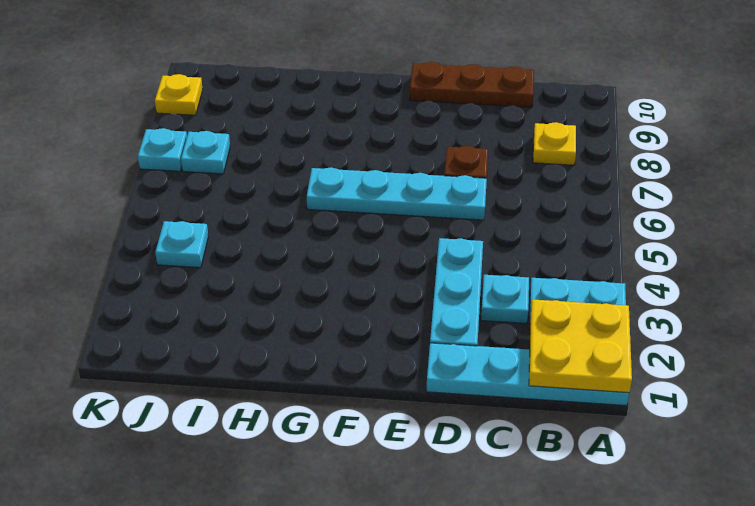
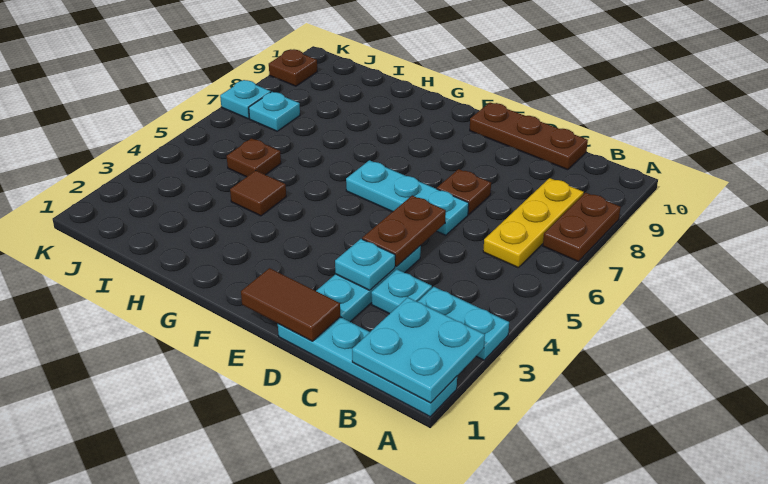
yellow 2x2 plate [529,299,632,393] -> cyan 2x2 plate [352,297,485,403]
none -> brown 1x2 plate [543,193,621,261]
yellow 1x1 plate [533,122,576,165] -> yellow 1x3 plate [483,178,584,267]
none -> brown 1x2 tile [241,268,340,341]
none -> brown 1x2 plate [362,196,446,267]
cyan 1x4 plate [307,167,487,220] -> cyan 1x3 plate [346,160,469,235]
none -> brown 1x1 tile [230,171,286,216]
none -> brown 1x1 plate [227,138,281,177]
cyan 1x1 plate [155,221,208,268] -> cyan 1x1 plate moved to [335,239,395,290]
yellow 1x1 plate [155,74,203,115] -> brown 1x1 plate [269,49,317,86]

